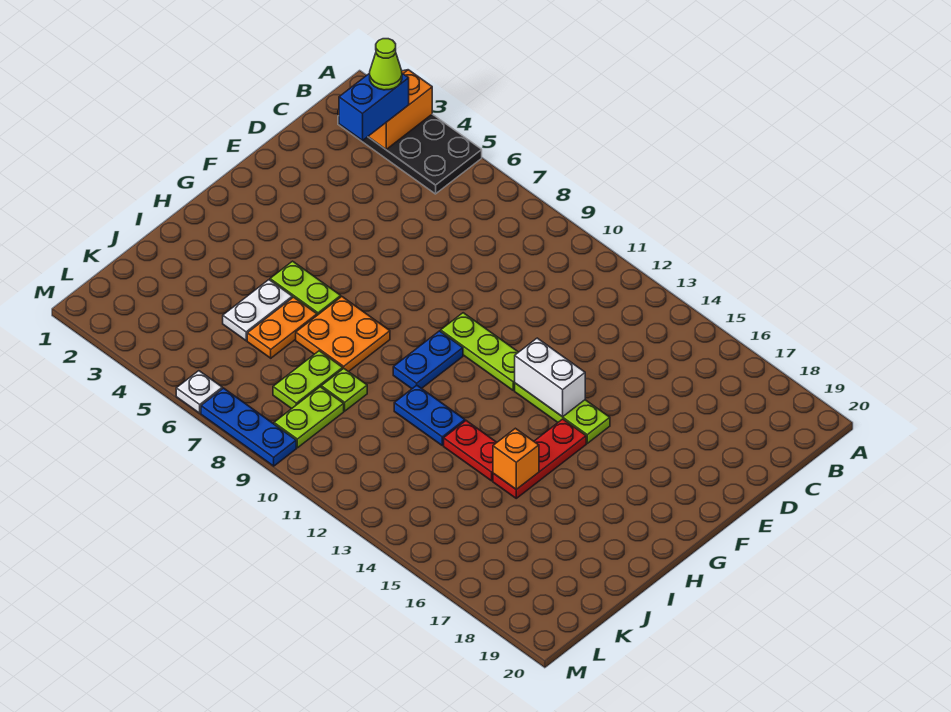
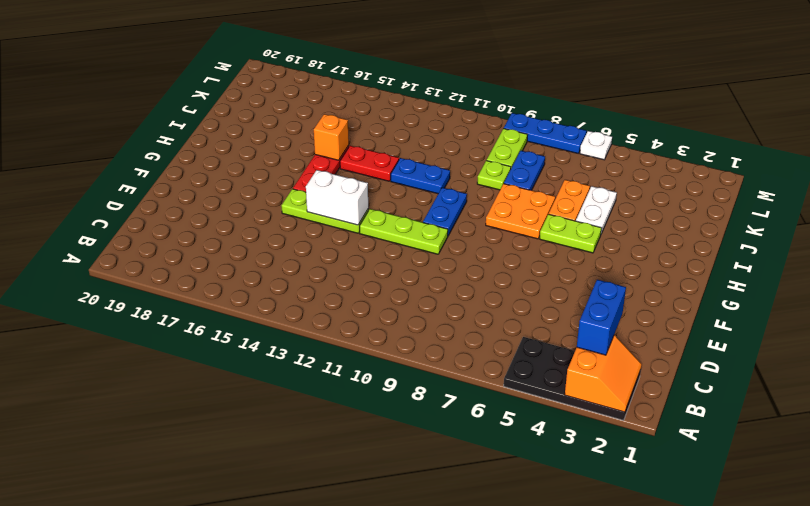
lime 1x1 cone [370,39,402,90] -> none
lime 1x2 plate [273,351,343,409] -> blue 1x2 plate [504,151,545,190]

